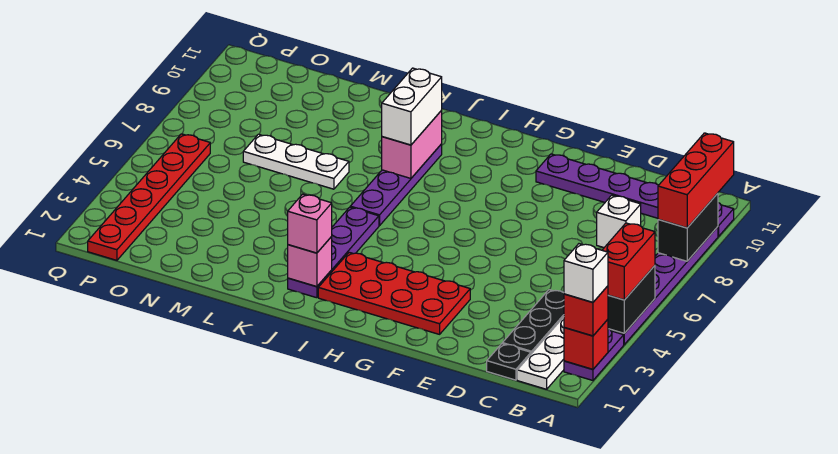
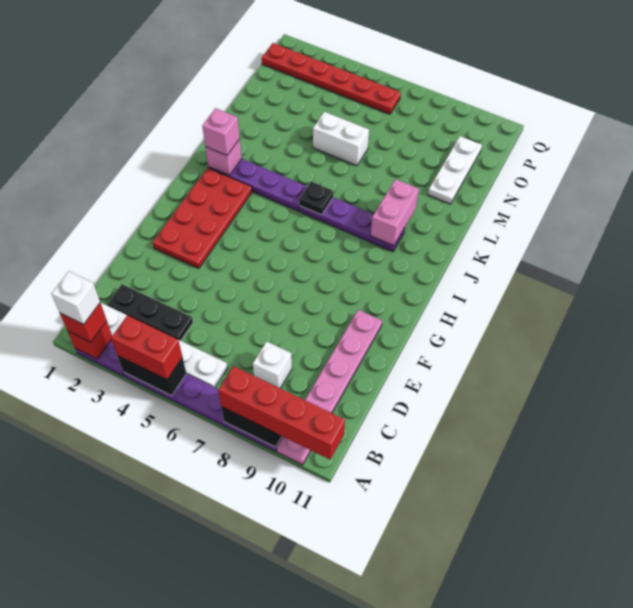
red 1x3 brick [658,133,734,228] -> red 1x4 brick [218,366,345,459]
purple 1x6 plate [536,154,734,236] -> pink 1x6 plate [277,310,382,465]
black 1x1 plate [487,344,531,380] -> black 1x1 plate moved to [299,182,333,215]
pink 1x2 brick [382,111,442,178] -> pink 1x2 brick turned to [371,179,419,246]
white 1x2 brick [382,68,442,145] -> white 1x2 brick moved to [313,112,369,166]
white 1x3 plate [243,134,349,189] -> white 1x3 plate moved to [428,136,482,204]

